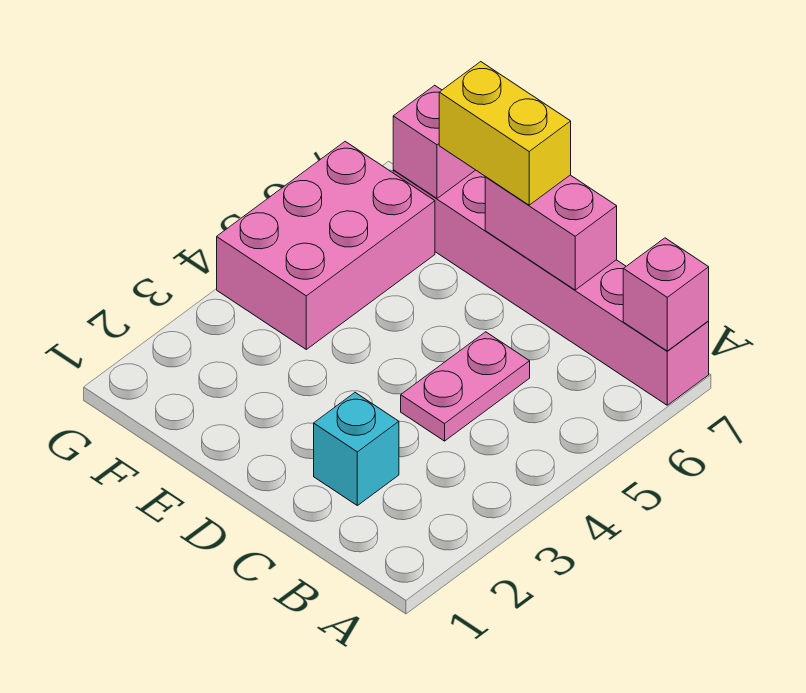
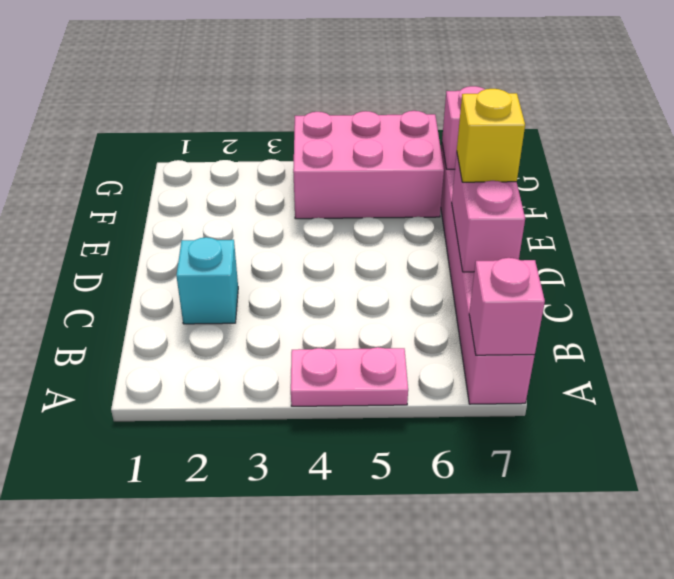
pink 1x2 plate [401,332,530,441] -> pink 1x2 plate moved to [291,347,408,406]
yellow 1x2 brick [439,62,571,205] -> yellow 1x1 brick [457,89,525,182]

